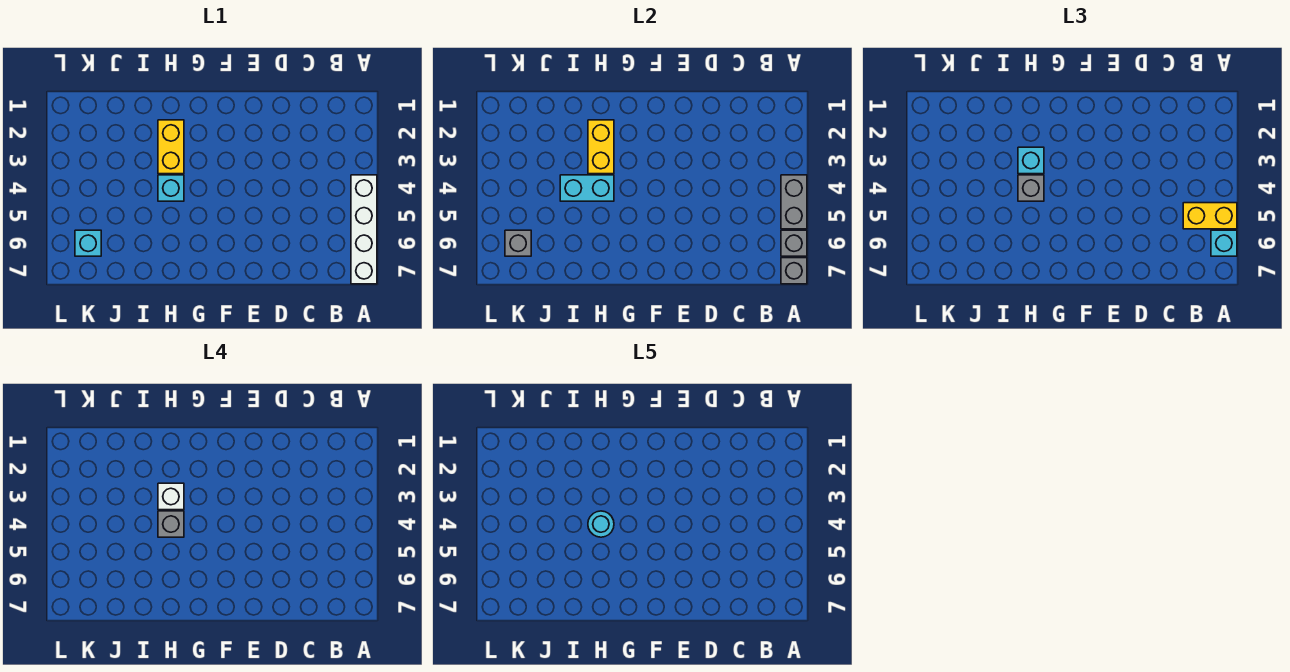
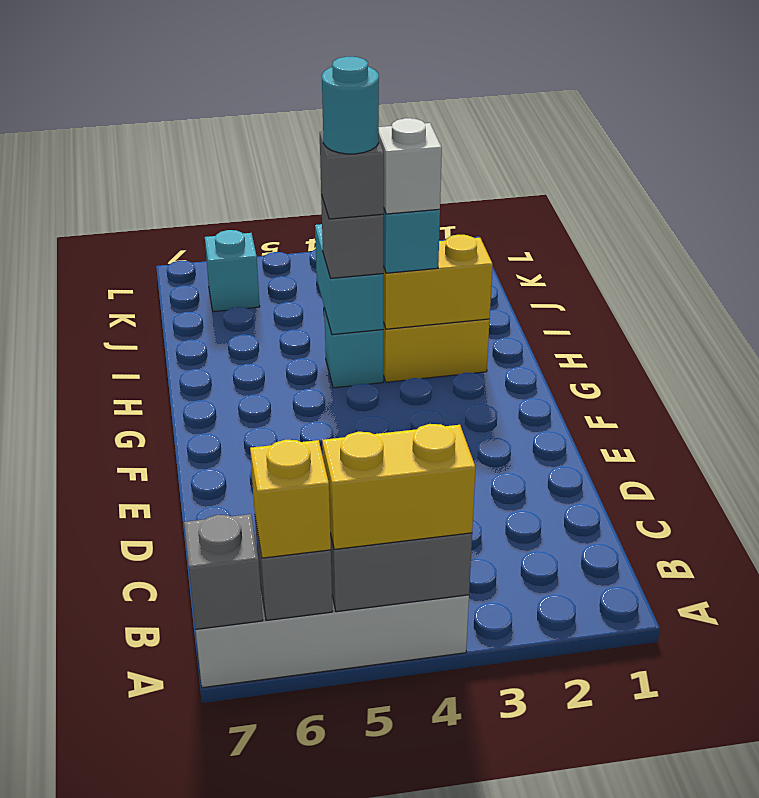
yellow 1x2 brick [1183,203,1237,229] -> yellow 1x2 brick turned to [322,424,476,549]
cyan 1x1 brick [1211,230,1237,256] -> yellow 1x1 brick [250,440,331,558]
grey 1x1 brick [505,230,531,256] -> none

